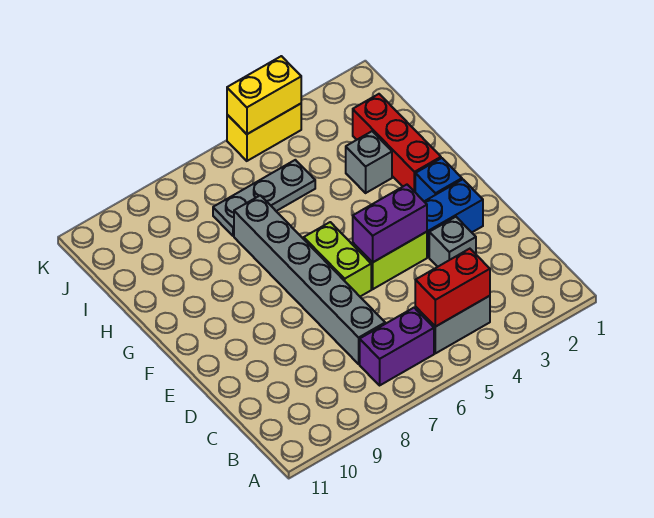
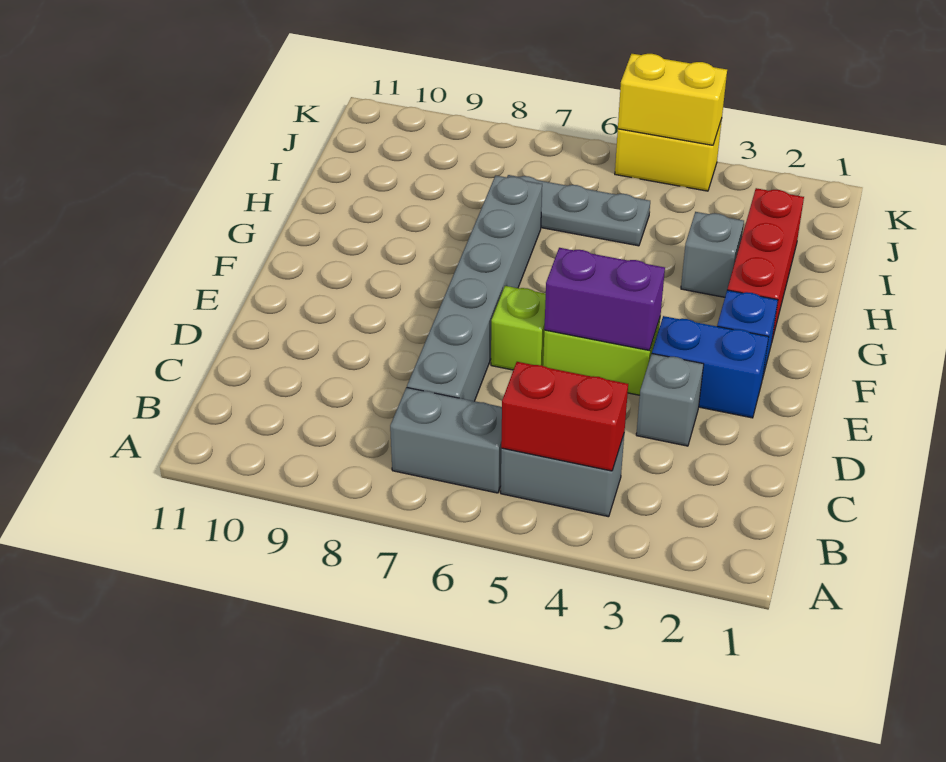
purple 1x2 brick [360,308,434,385] -> grey 1x2 brick [390,387,502,493]
lime 1x2 brick [304,222,371,296] -> lime 1x1 brick [491,286,546,370]

